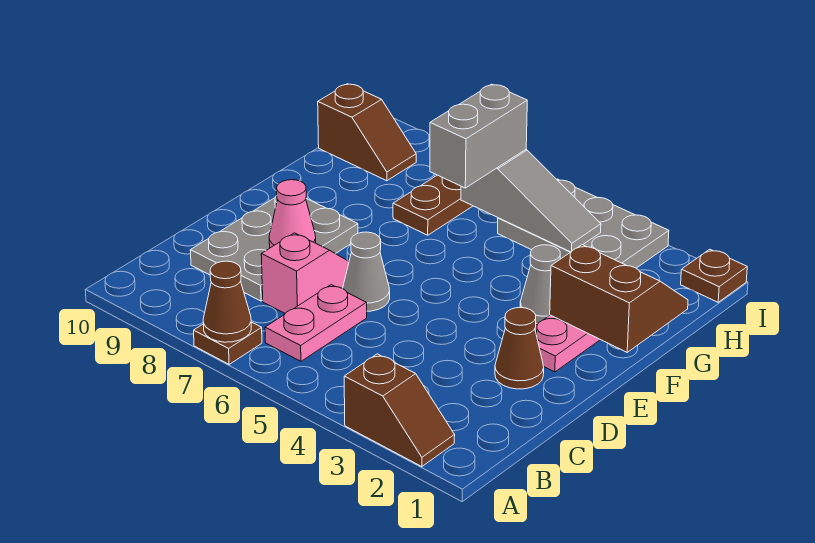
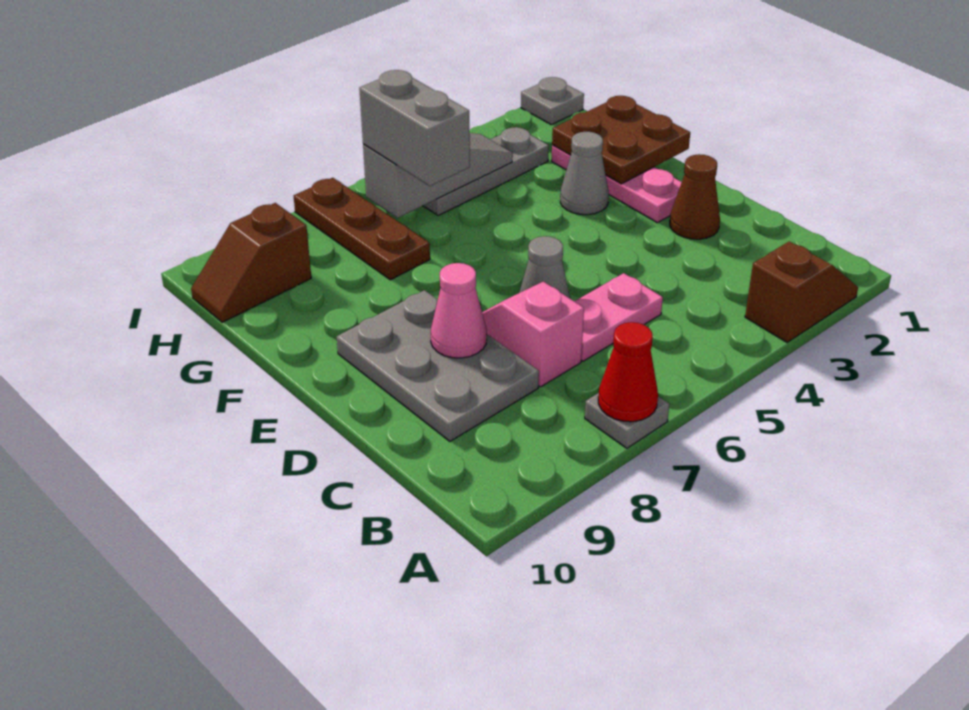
brown 1x1 plate [194,322,262,364] -> grey 1x1 plate [585,393,669,448]
brown 1x1 cone [203,261,251,342] -> red 1x1 cone [598,322,658,422]
pink 1x2 plate [265,285,367,361] -> pink 1x2 plate turned to [574,273,663,361]
brown 2x2 slope [550,245,688,352] -> brown 2x2 plate [552,96,690,184]
grey 2x3 plate [498,179,669,268] -> grey 1x3 plate [423,127,549,215]
brown 1x2 slope [318,84,416,181] -> brown 1x2 slope turned to [191,203,311,322]
brown 1x1 plate [681,249,747,302] -> grey 1x1 plate [521,77,584,125]

